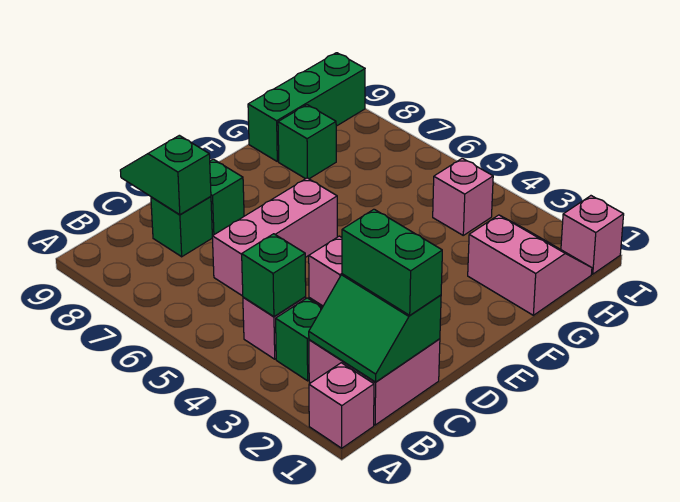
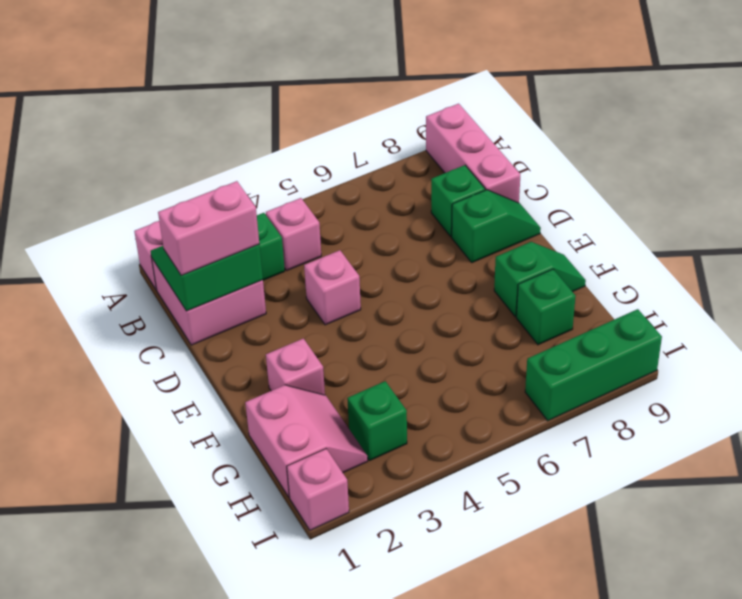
green 1x1 brick [242,234,306,317] -> green 1x1 brick moved to [347,381,407,460]
green 1x2 brick [342,209,442,315] -> pink 1x2 brick [158,181,259,275]
pink 1x3 brick [212,178,337,296] -> pink 1x3 brick moved to [426,104,520,203]
green 1x2 slope [120,135,211,215] -> green 1x2 slope moved to [494,242,586,317]
pink 2x2 slope [468,215,592,315] -> pink 2x2 slope turned to [245,385,368,497]
green 1x3 brick [248,53,365,161] -> green 1x3 brick turned to [525,309,662,421]
pink 1x1 brick [433,158,493,235] -> pink 1x1 brick moved to [266,338,325,395]

